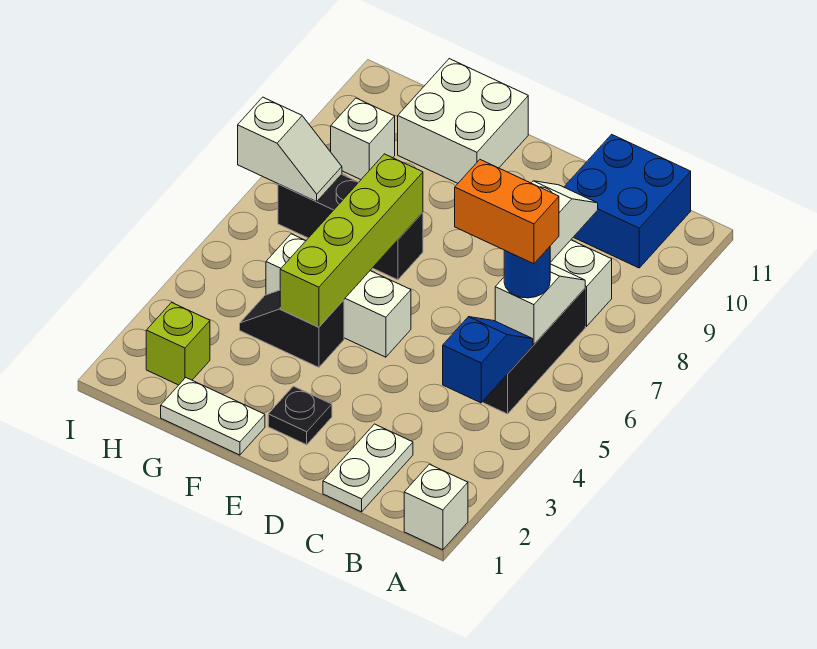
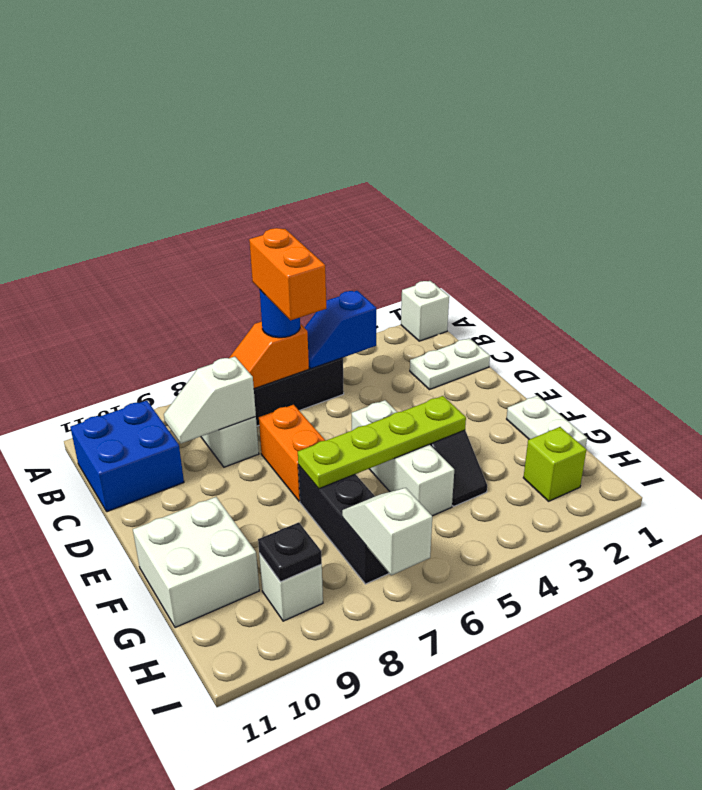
white 1x2 slope [495,264,585,344] -> orange 1x2 slope [229,322,309,389]
none -> orange 1x2 brick [259,405,325,502]
black 1x1 plate [268,386,332,445] -> black 1x1 plate moved to [258,522,322,582]
lime 1x4 brick [280,154,423,327] -> lime 1x4 plate [298,396,466,489]

